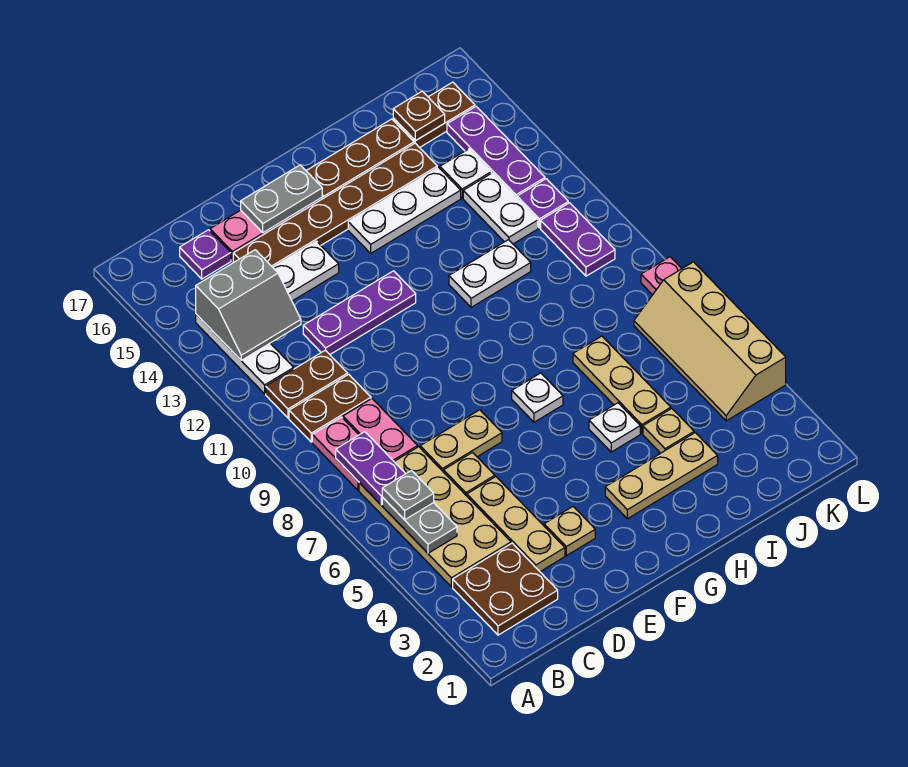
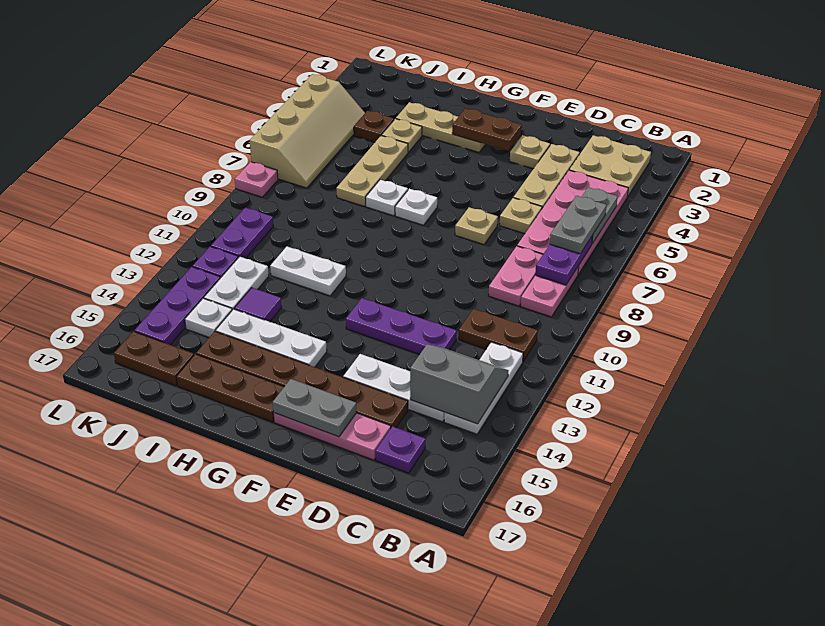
brown 2x2 plate [453,543,558,635] -> tan 2x2 plate [569,135,651,197]
tan 2x4 plate [359,447,511,587] -> pink 2x4 plate [517,170,628,274]
grey 1x1 plate [382,470,434,520] -> grey 1x2 plate [550,196,606,254]
brown 1x2 plate [289,374,371,442] -> brown 1x2 plate moved to [452,108,521,151]
tan 1x2 plate [420,410,502,472] -> tan 1x1 plate [455,207,498,244]
white 1x1 plate [589,403,640,452] -> white 1x1 plate moved to [366,180,408,216]
none -> purple 1x1 tile [234,288,282,322]
brown 1x1 plate [393,91,445,141] -> brown 1x1 plate moved to [354,111,394,142]

